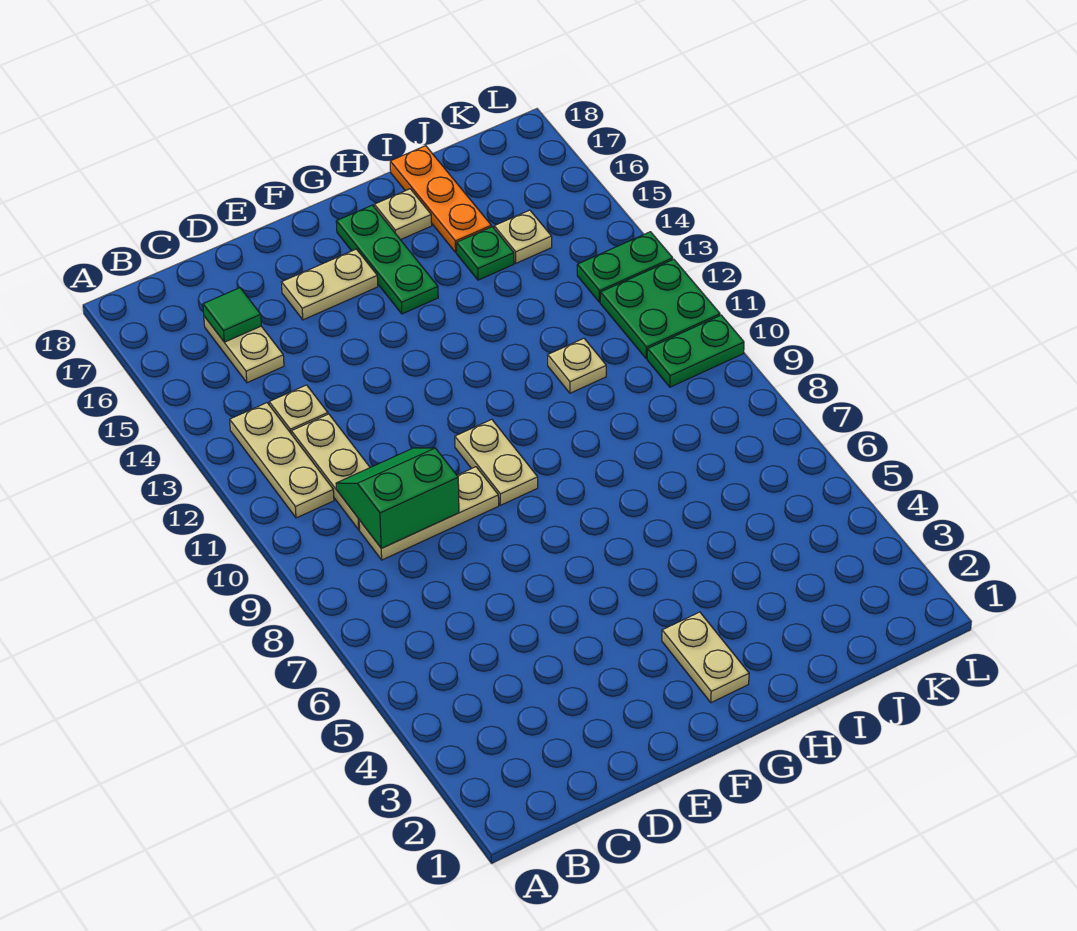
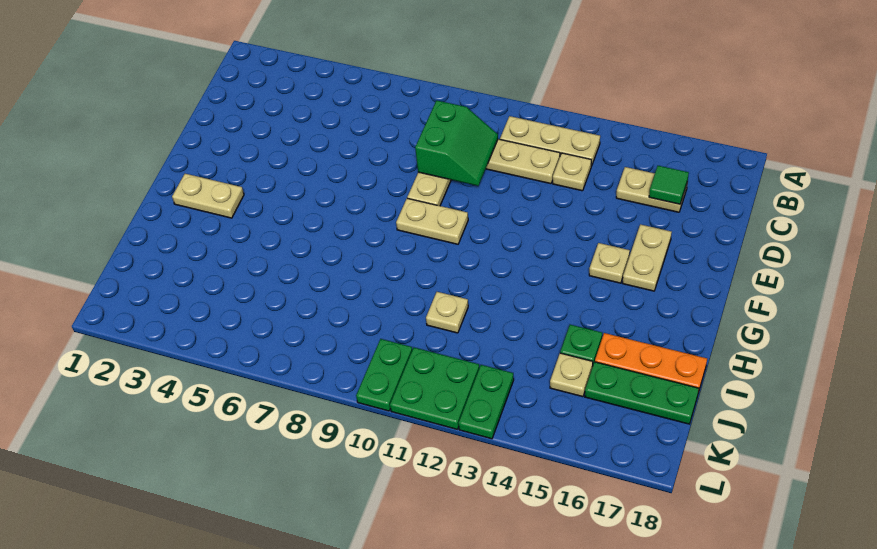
green 1x3 plate [336,205,438,314] -> green 1x3 plate moved to [585,362,699,424]
tan 1x1 plate [374,189,432,240] -> tan 1x1 plate moved to [589,243,630,283]

